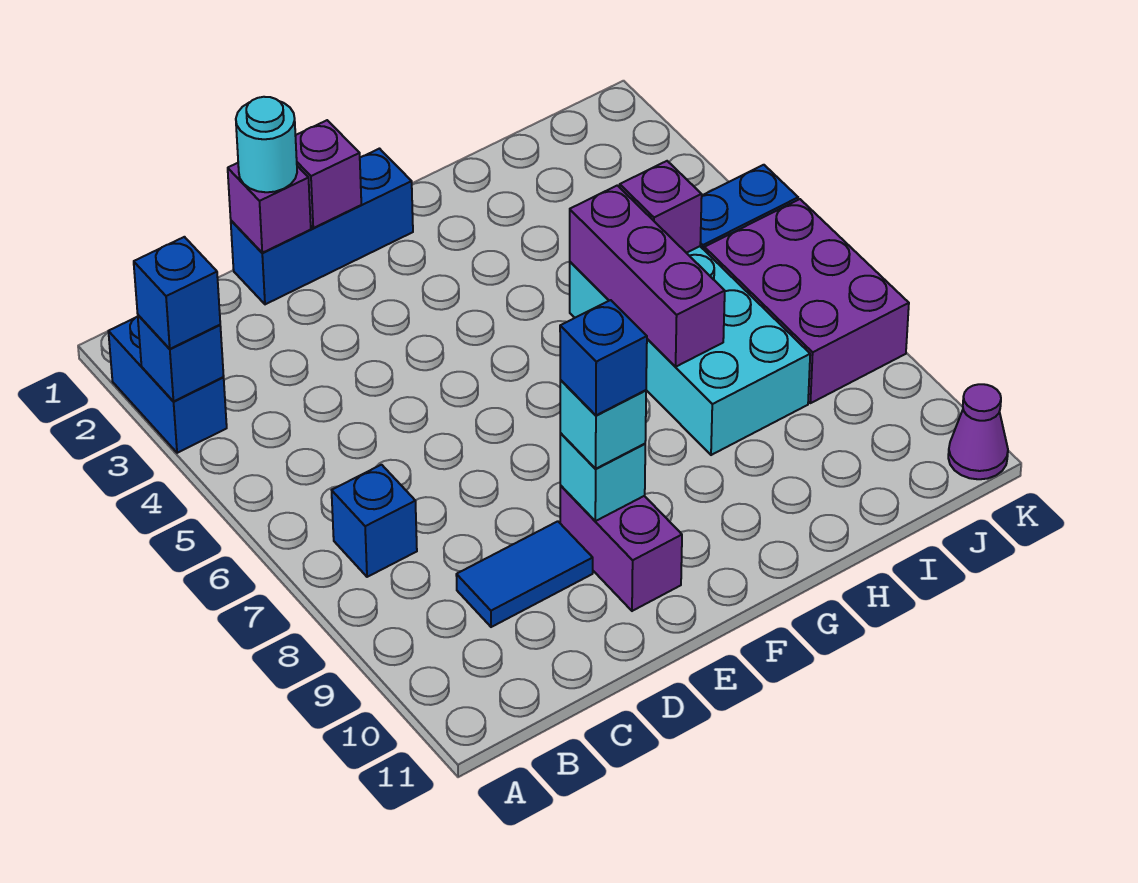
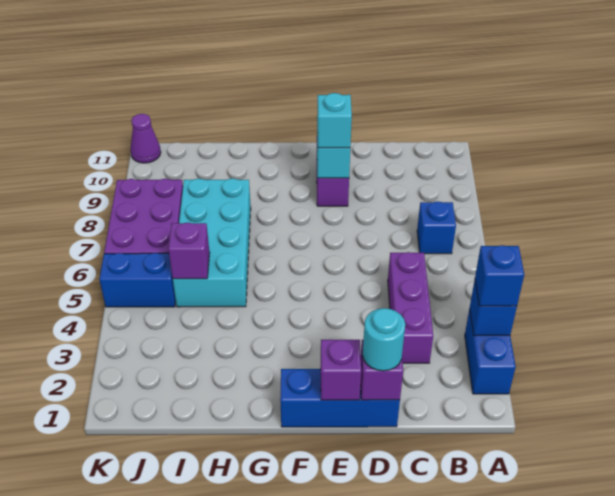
blue 1x2 tile [456,521,593,627] -> none
blue 1x1 brick [560,300,647,415] -> none
purple 1x3 brick [570,185,725,367] -> purple 1x3 brick moved to [388,252,433,363]

